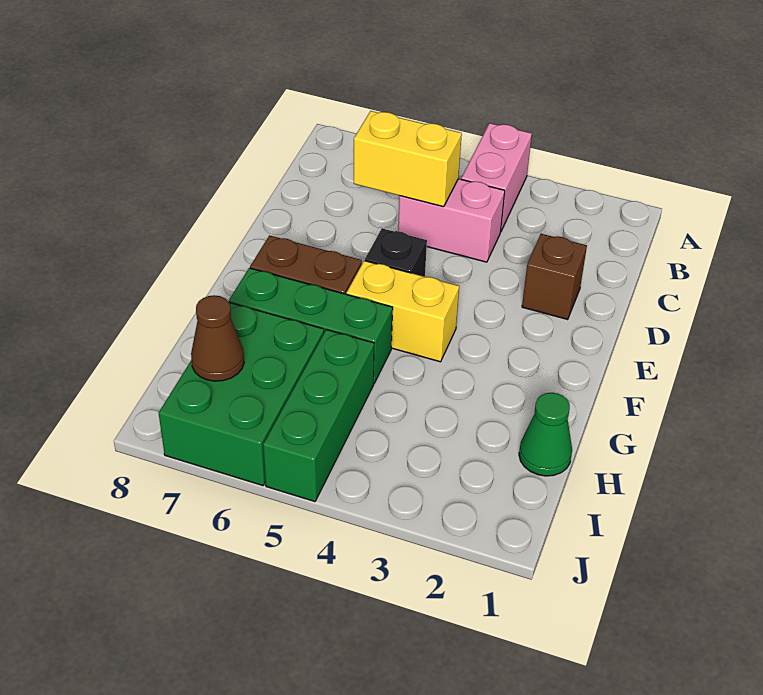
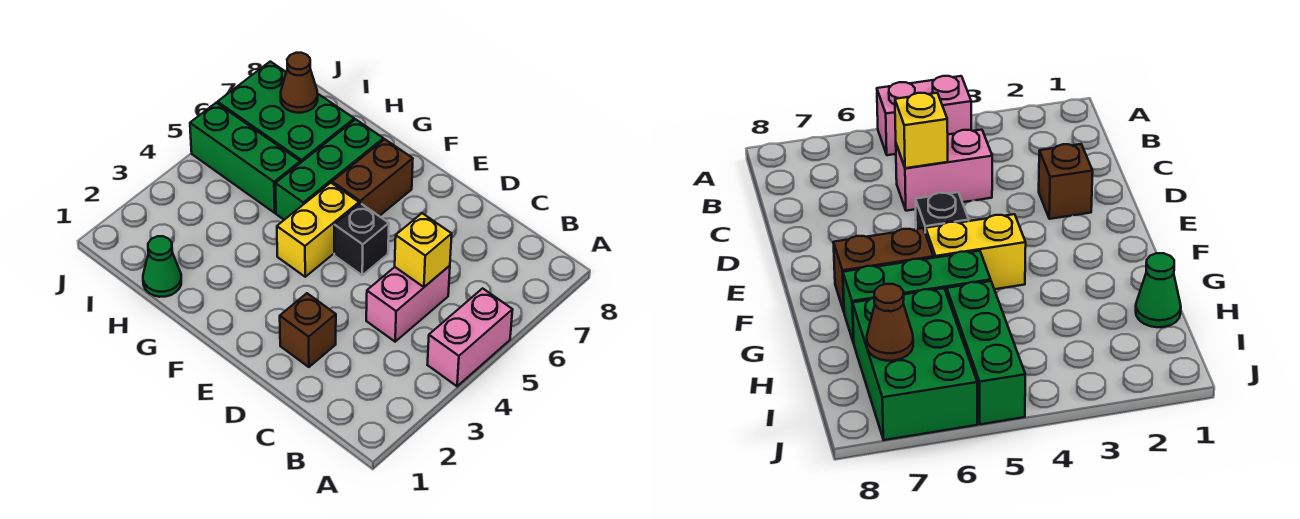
pink 1x2 brick [461,123,532,231] -> pink 1x2 brick turned to [428,288,513,386]
yellow 1x2 brick [354,111,462,207] -> yellow 1x1 brick [395,213,452,287]

